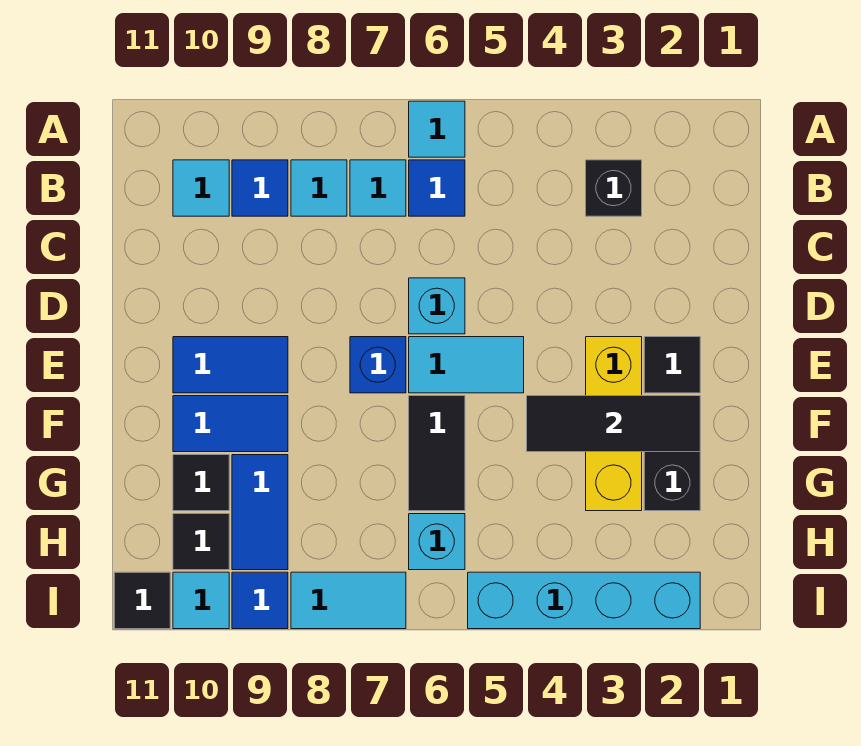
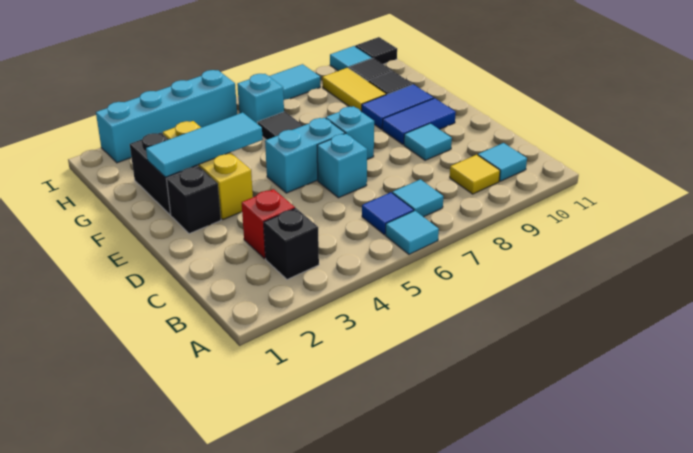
cyan 1x1 tile [291,160,347,216] -> cyan 1x1 tile moved to [404,123,452,160]
blue 1x1 tile [232,160,288,216] -> yellow 1x1 tile [450,155,500,194]
none -> red 1x1 brick [242,189,295,258]
black 1x1 tile [644,337,700,393] -> black 1x1 brick [167,166,221,234]
cyan 1x2 tile [409,337,524,393] -> cyan 1x2 brick [265,118,345,193]
blue 1x1 brick [350,337,406,393] -> cyan 1x1 brick [326,106,374,160]
black 1x3 tile [527,396,700,452] -> cyan 1x3 tile [146,112,263,177]
blue 1x2 tile [232,455,288,570] -> yellow 1x2 tile [322,68,386,112]
blue 1x1 tile [232,572,288,629] -> none

